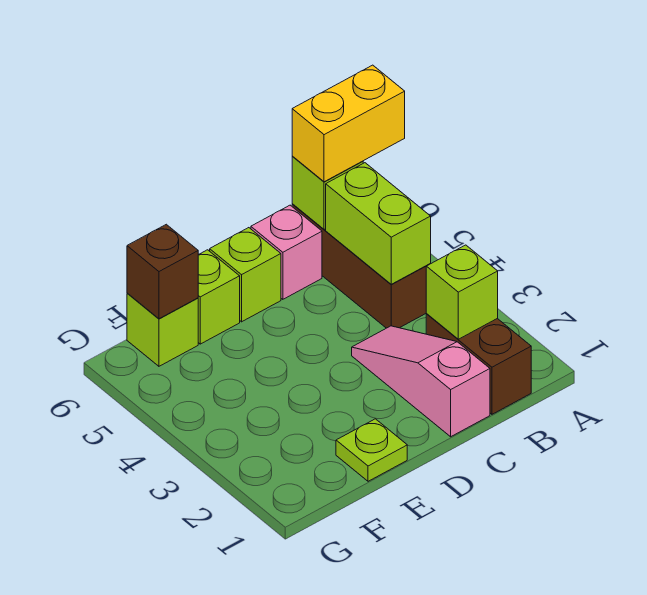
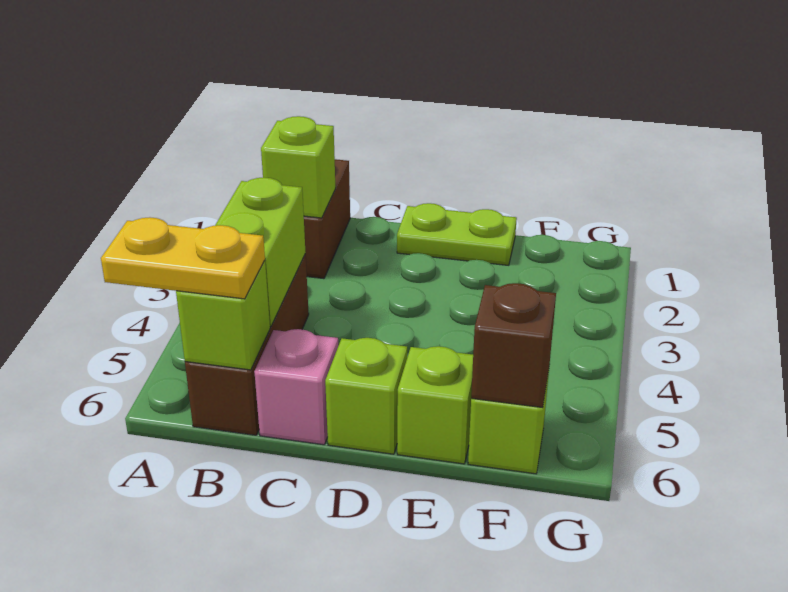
yellow 1x2 brick [292,65,405,182] -> yellow 1x2 plate [101,217,265,299]
pink 1x3 slope [352,326,490,437] -> none
lime 1x1 plate [336,419,407,481] -> lime 1x2 plate [397,203,517,265]

